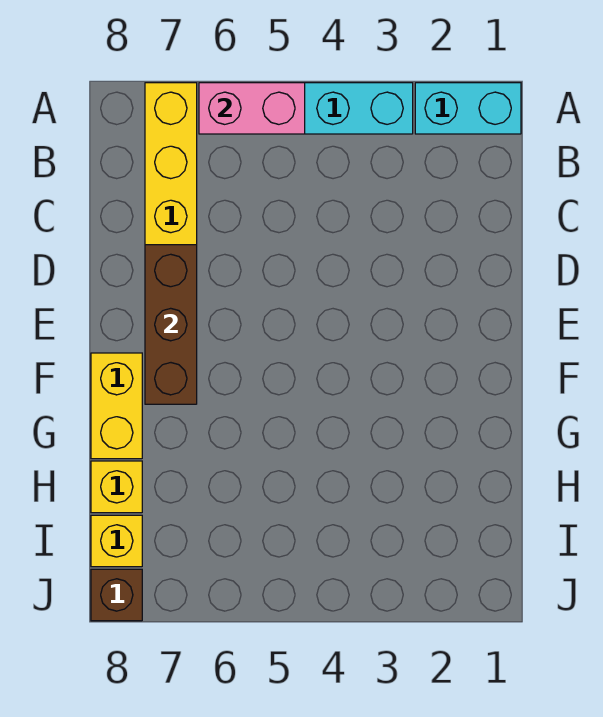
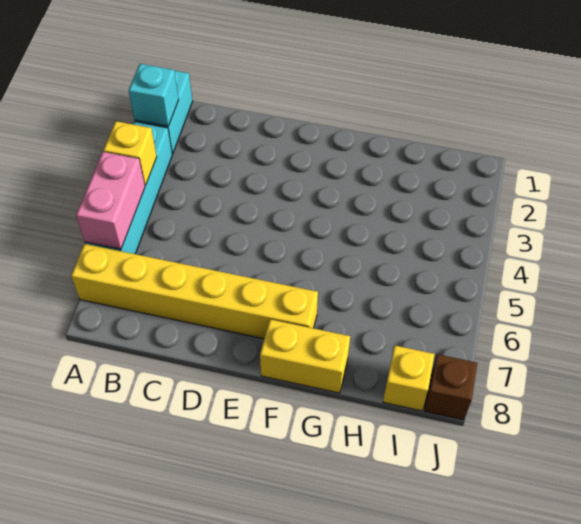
none -> cyan 1x1 brick [128,64,179,126]
brown 1x3 brick [145,245,197,404] -> none
yellow 1x1 brick [91,461,142,513] -> yellow 1x1 brick moved to [103,121,157,185]

